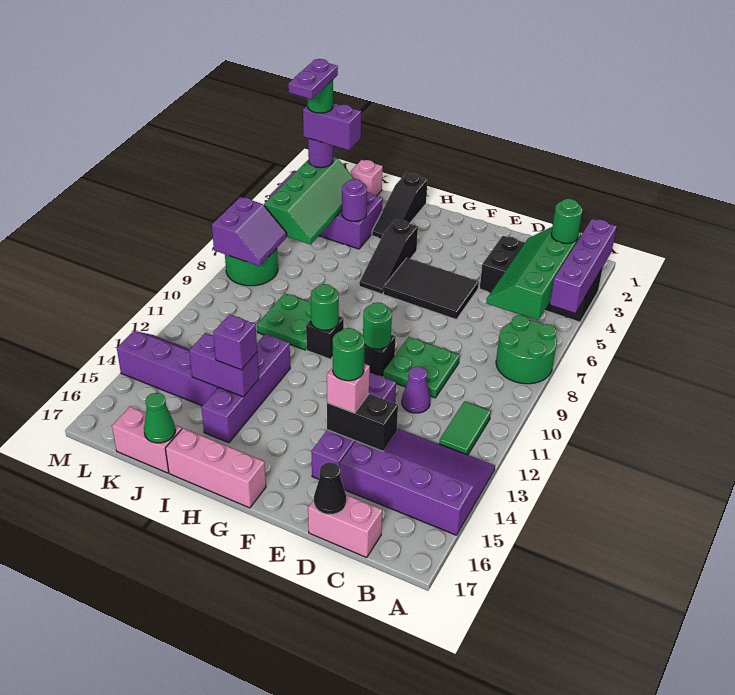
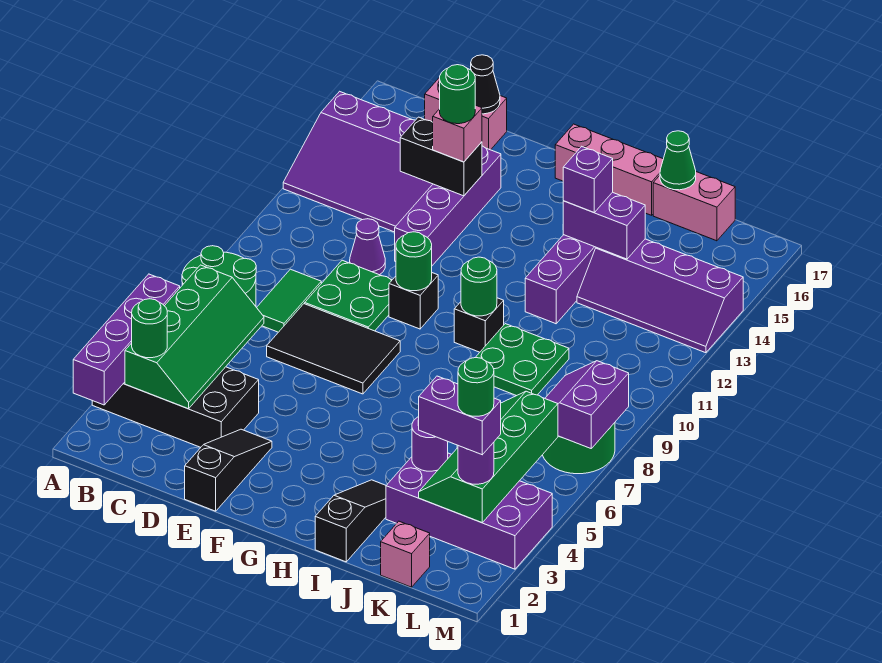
green 1x2 tile [439,401,491,455] -> green 1x2 tile moved to [257,269,321,332]
black 2x3 tile [383,258,479,320] -> black 2x3 tile moved to [267,304,400,394]
black 1x3 slope [359,219,418,294] -> black 1x3 slope moved to [185,429,272,511]
purple 1x2 plate [288,59,338,99] -> none

